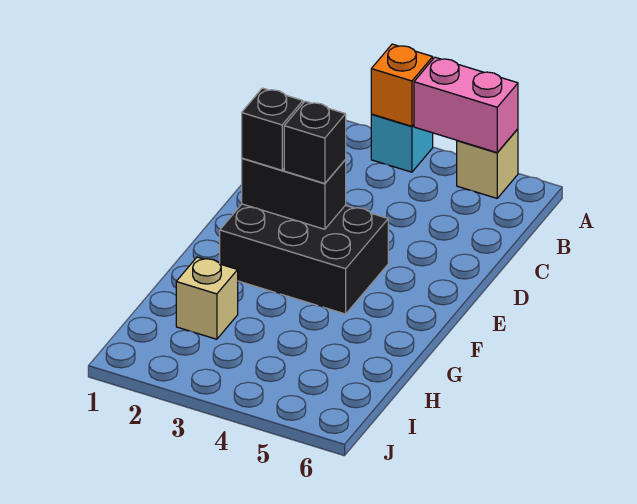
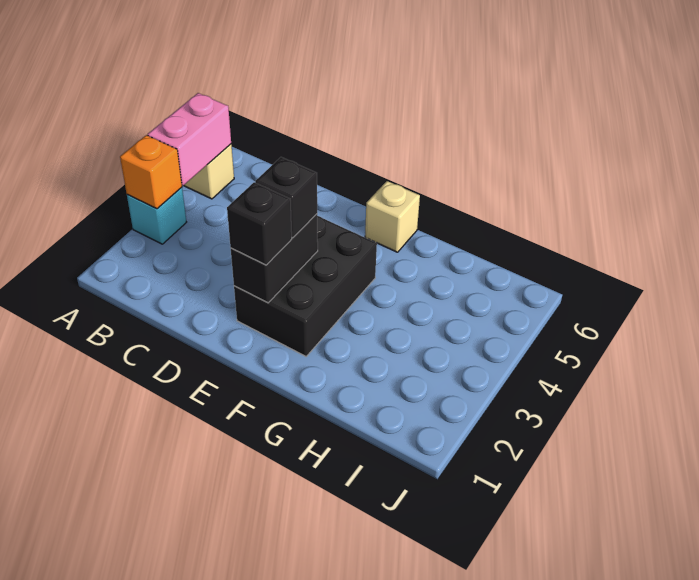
tan 1x1 brick [176,257,238,339] -> tan 1x1 brick moved to [365,181,420,252]

